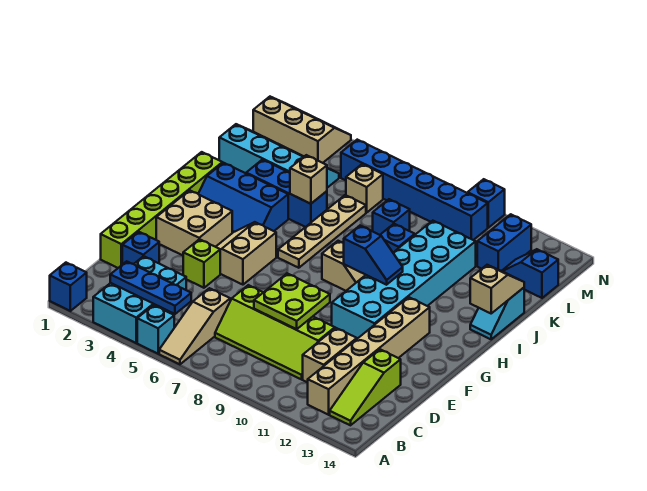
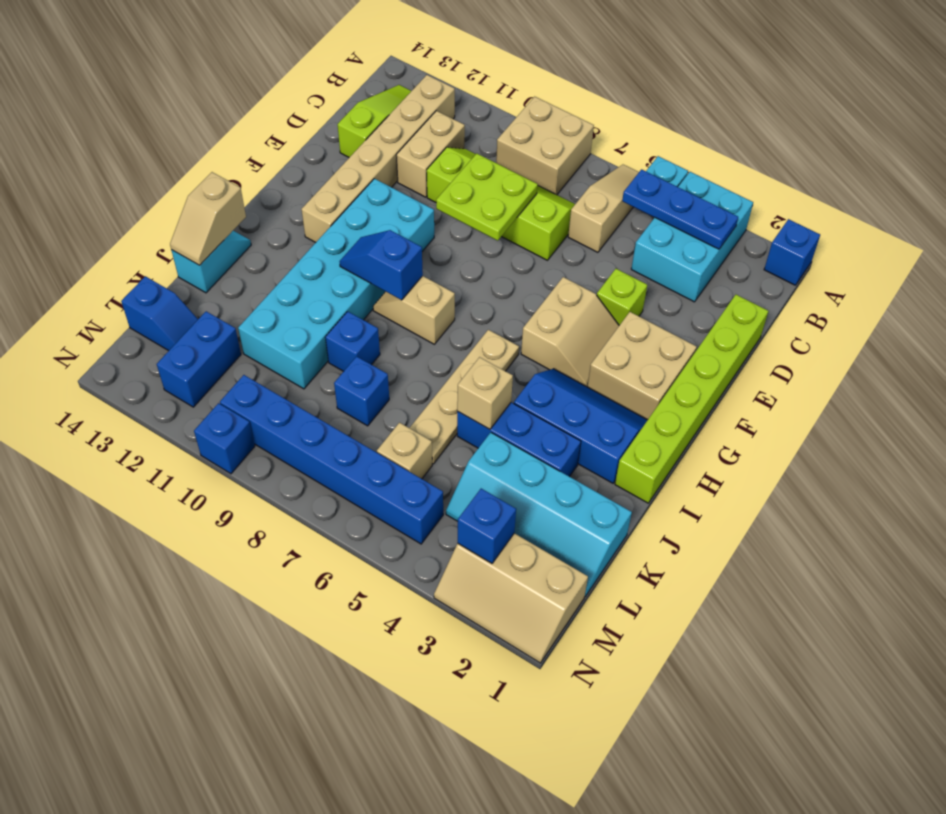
none -> tan 2x2 brick [496,97,594,195]
blue 1x1 brick [122,232,159,265] -> blue 1x1 brick moved to [458,489,516,563]

